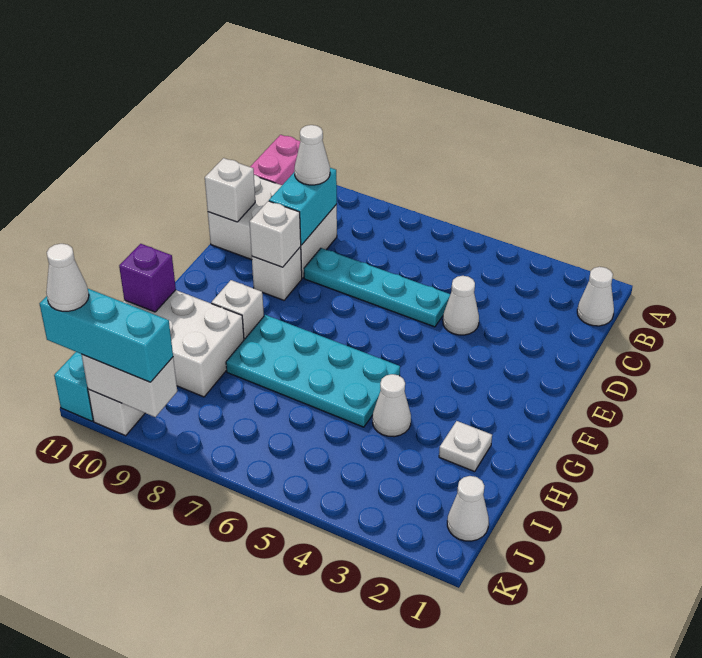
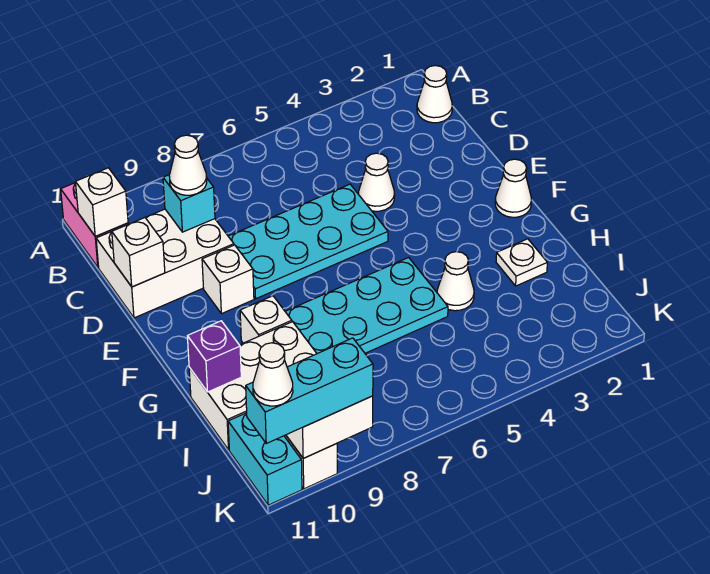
cyan 1x2 brick [269,168,337,245] -> cyan 1x1 brick [163,175,215,232]
cyan 1x4 plate [304,248,450,327] -> cyan 2x4 plate [228,184,388,299]
white 1x1 brick [249,201,301,267] -> white 1x1 brick moved to [75,168,128,236]
white 1x1 cone [447,476,489,541] -> white 1x1 cone moved to [495,159,532,217]

